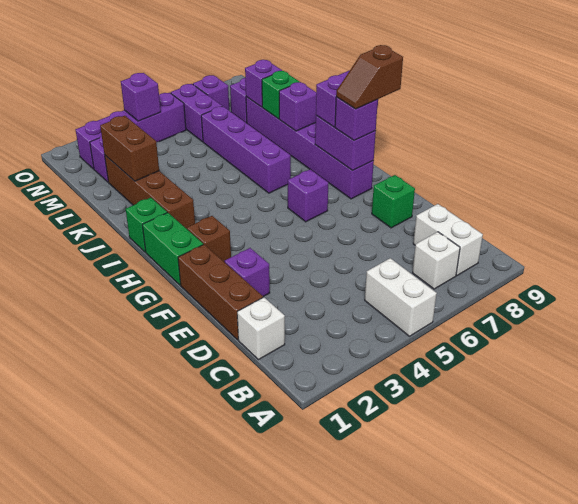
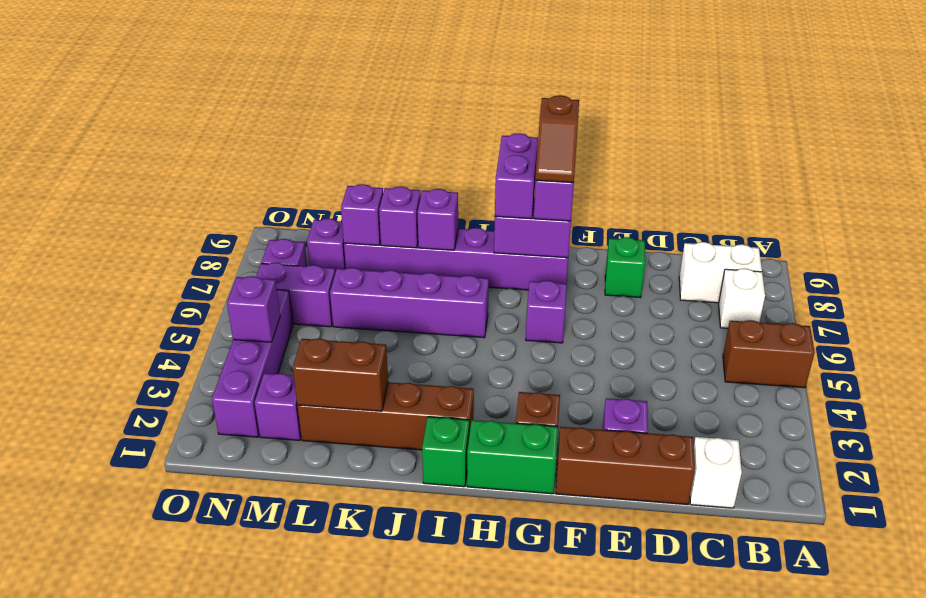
white 1x2 brick [365,258,437,336] -> brown 1x2 brick [723,320,815,388]
green 1x1 brick [262,71,299,119] -> purple 1x1 brick [379,187,421,248]

